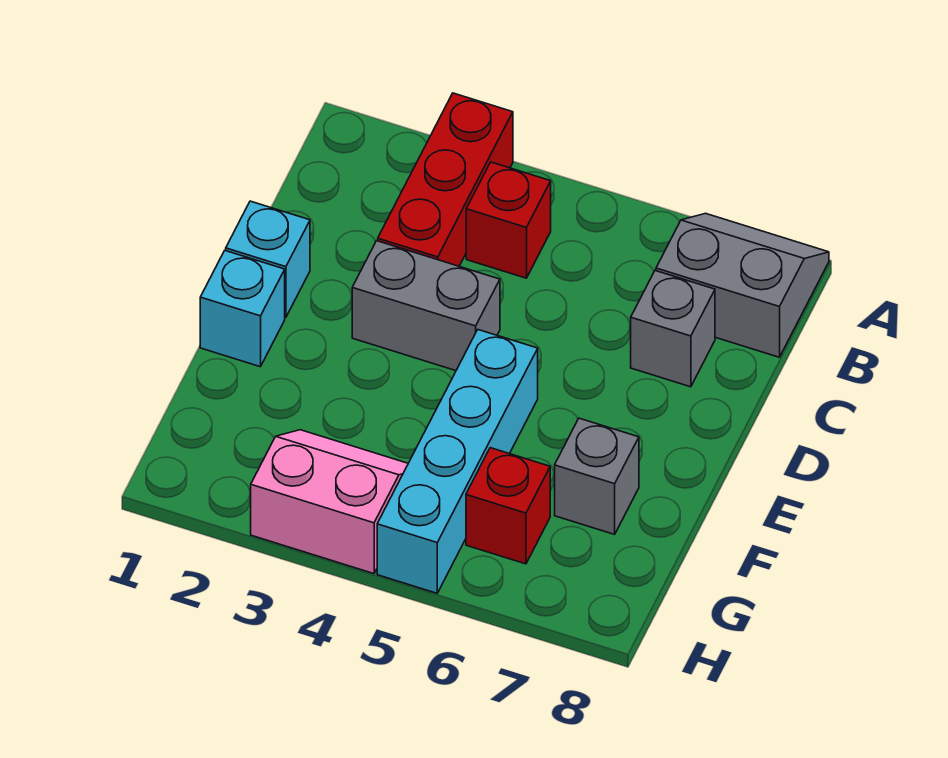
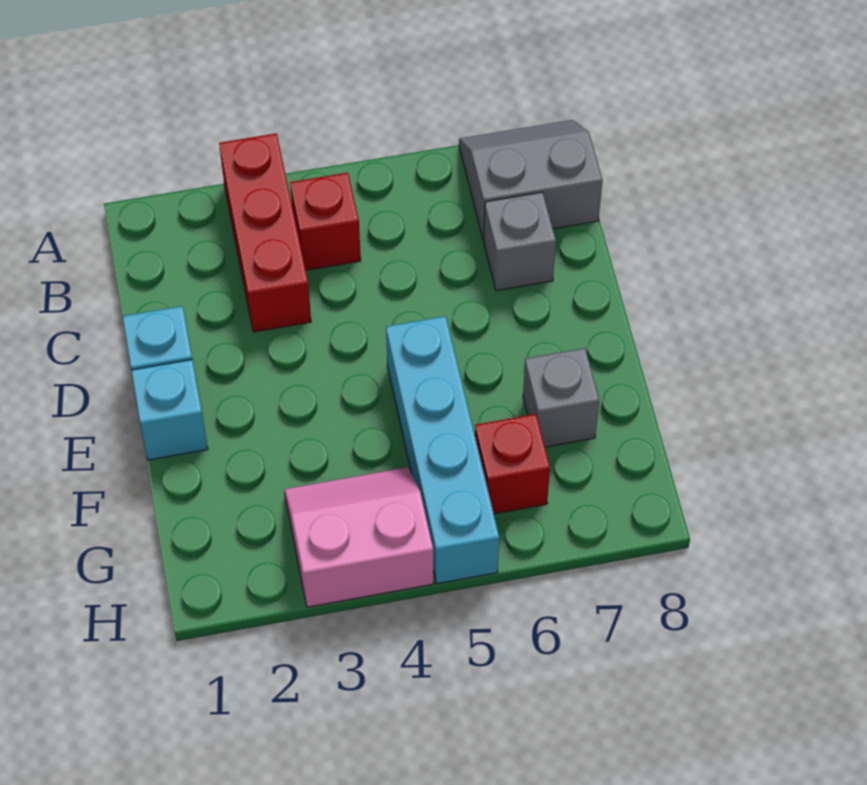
grey 1x2 brick [352,241,500,371] -> none

